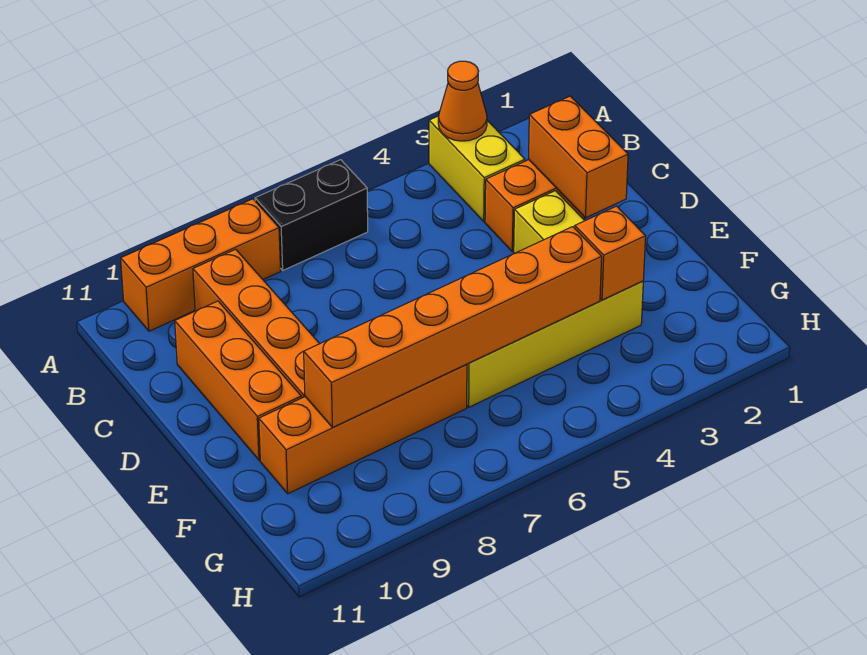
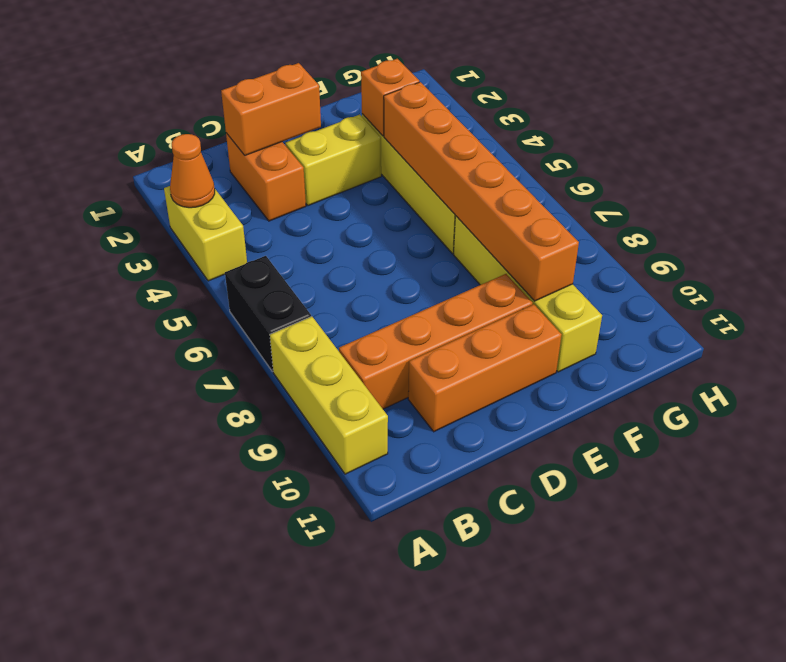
yellow 1x2 brick [429,116,525,221] -> yellow 1x2 brick turned to [164,186,247,281]
orange 1x3 brick [121,199,281,331] -> yellow 1x3 brick [270,316,388,474]
orange 1x4 brick [259,364,467,494] -> yellow 1x4 brick [453,216,602,372]

